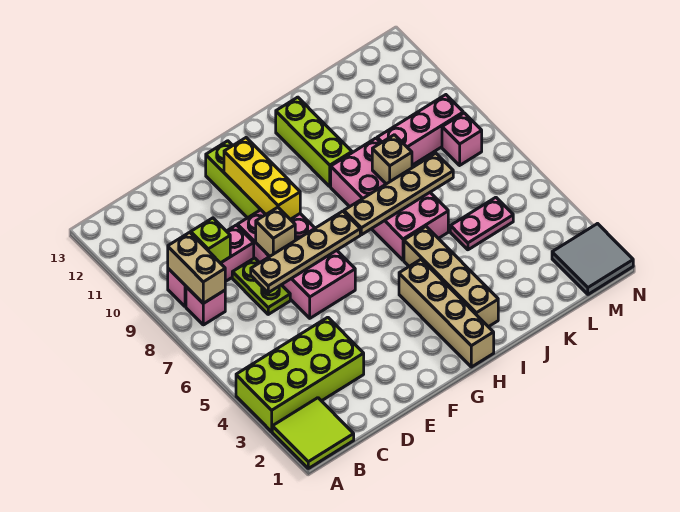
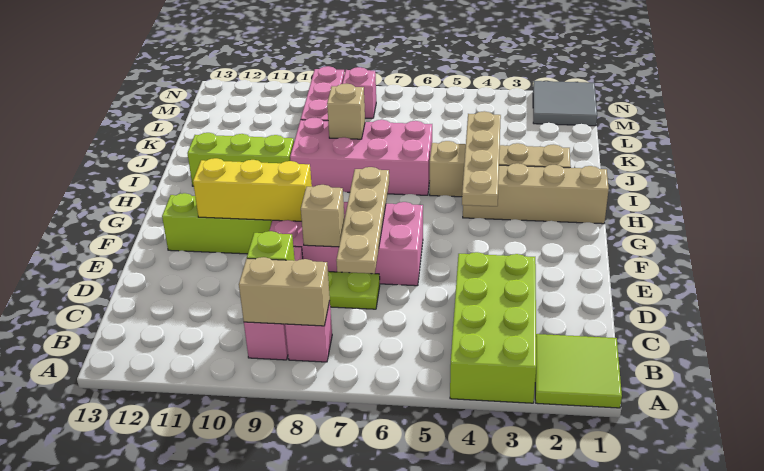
tan 1x4 plate [344,153,453,235] -> tan 1x4 plate moved to [462,111,501,206]
pink 1x2 plate [450,197,513,250] -> none

